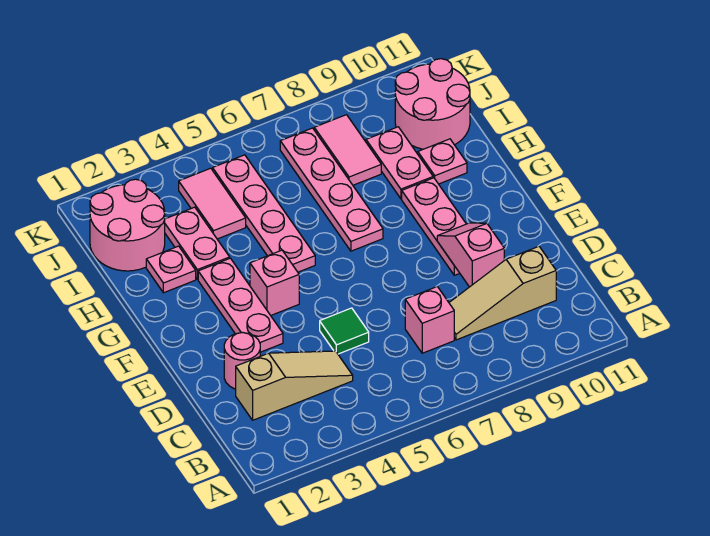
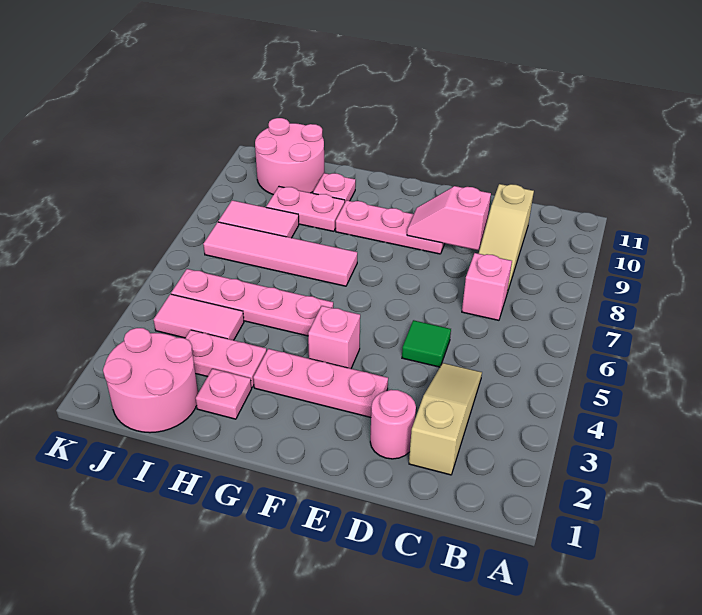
pink 1x4 plate [280,128,383,251] -> pink 1x4 tile [203,222,357,286]

